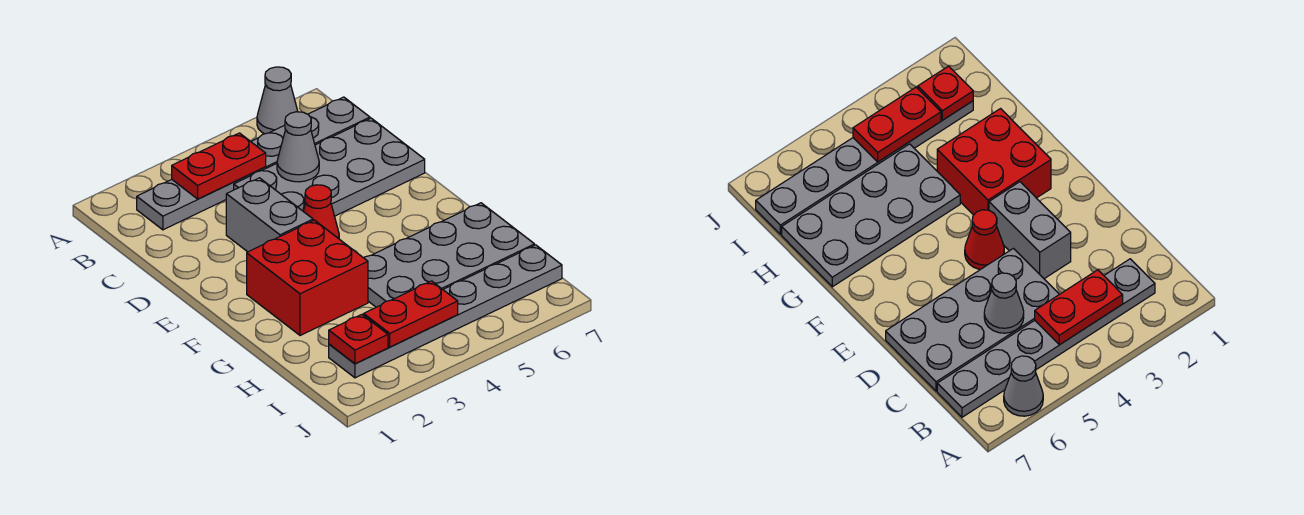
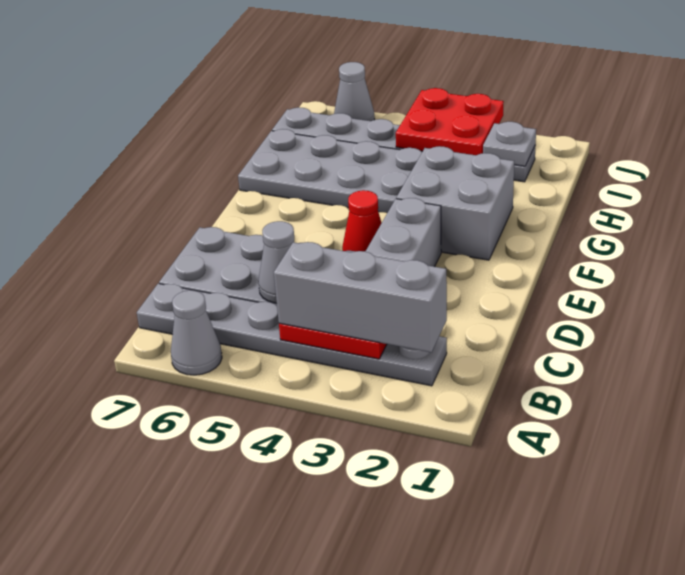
none -> grey 1x3 brick [274,242,447,352]
red 2x2 brick [247,220,368,335] -> grey 2x2 brick [396,146,514,260]
red 1x1 plate [329,314,388,364] -> grey 1x1 plate [483,122,536,166]
red 1x2 plate [364,281,458,347] -> red 2x2 plate [396,88,504,155]
none -> grey 1x1 cone [334,62,375,121]

